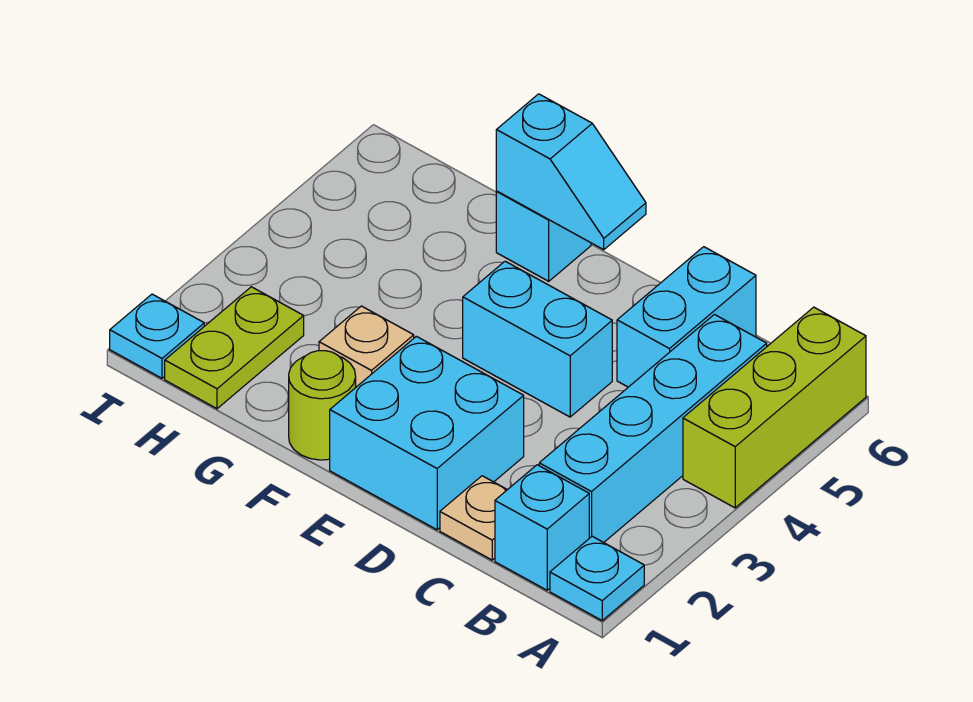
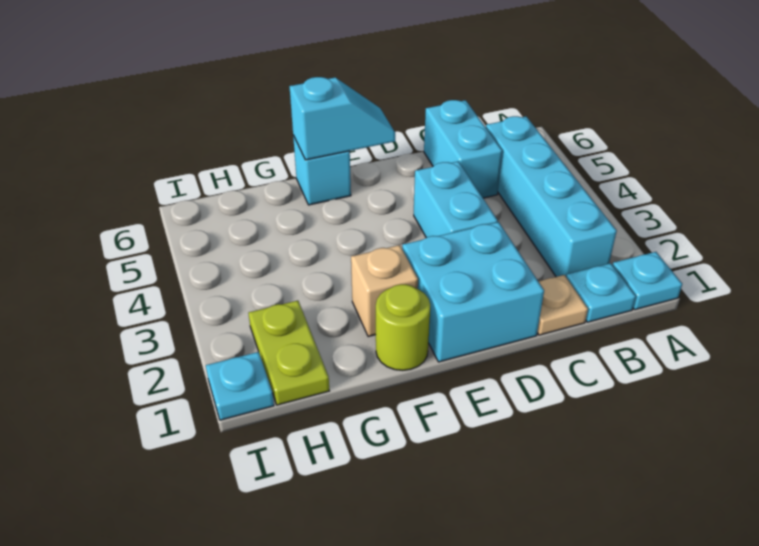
lime 1x3 brick [683,307,866,508] -> none
cyan 1x1 brick [495,465,589,590] -> cyan 1x1 plate [566,263,636,322]
cyan 1x2 brick [463,261,612,417] -> cyan 1x2 brick turned to [414,161,498,238]

